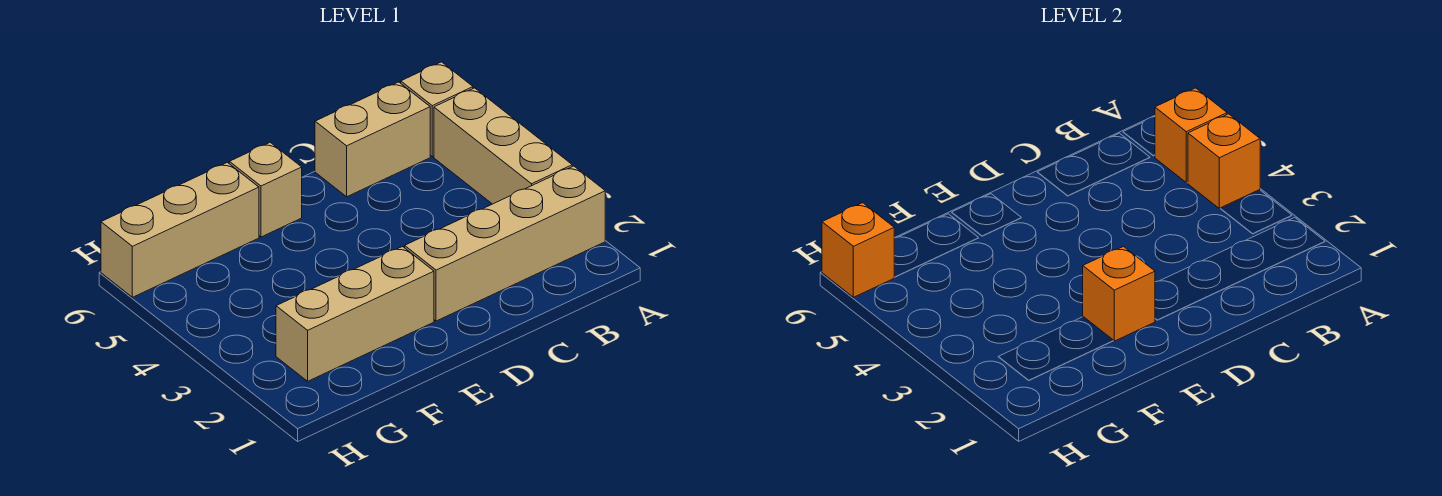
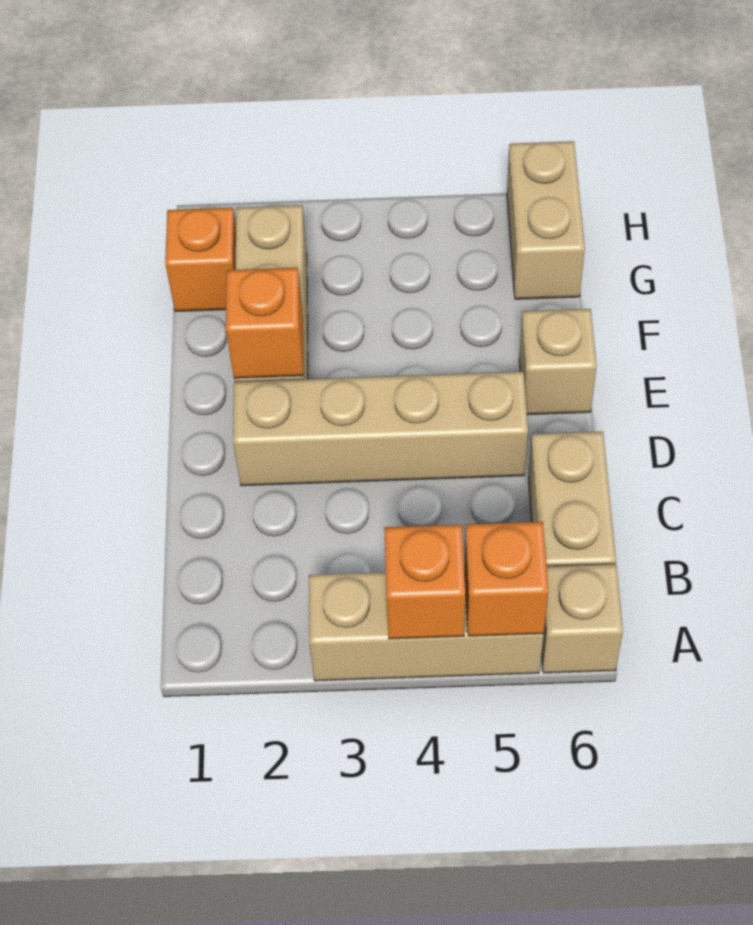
tan 1x4 brick [405,166,605,321] -> tan 1x4 brick turned to [233,372,528,486]
tan 1x3 brick [101,162,259,297] -> tan 1x2 brick [507,141,585,299]
orange 1x1 brick [822,203,894,297] -> orange 1x1 brick moved to [165,208,236,312]

